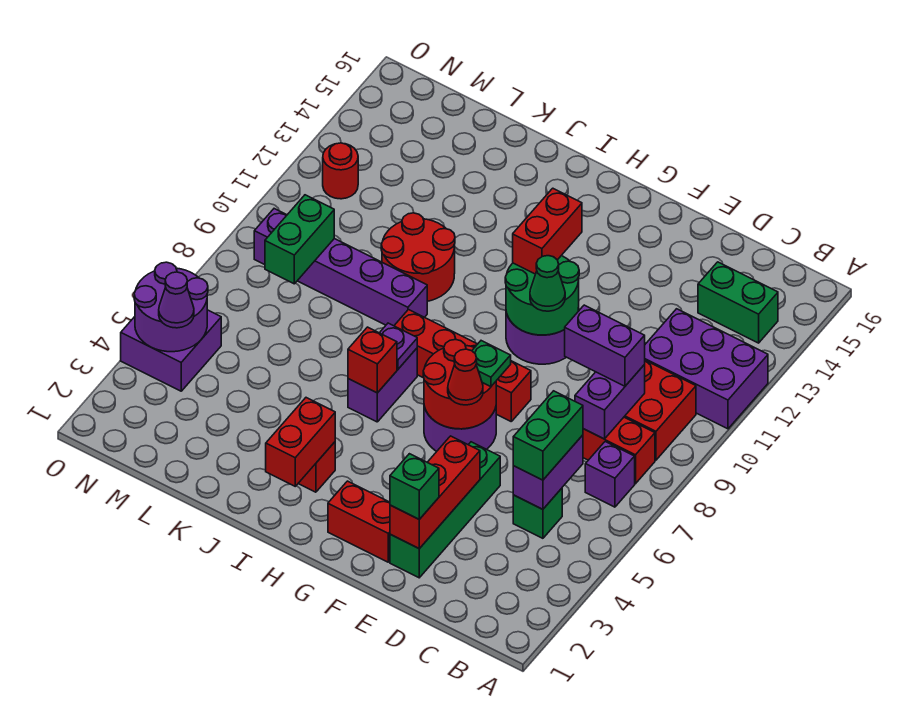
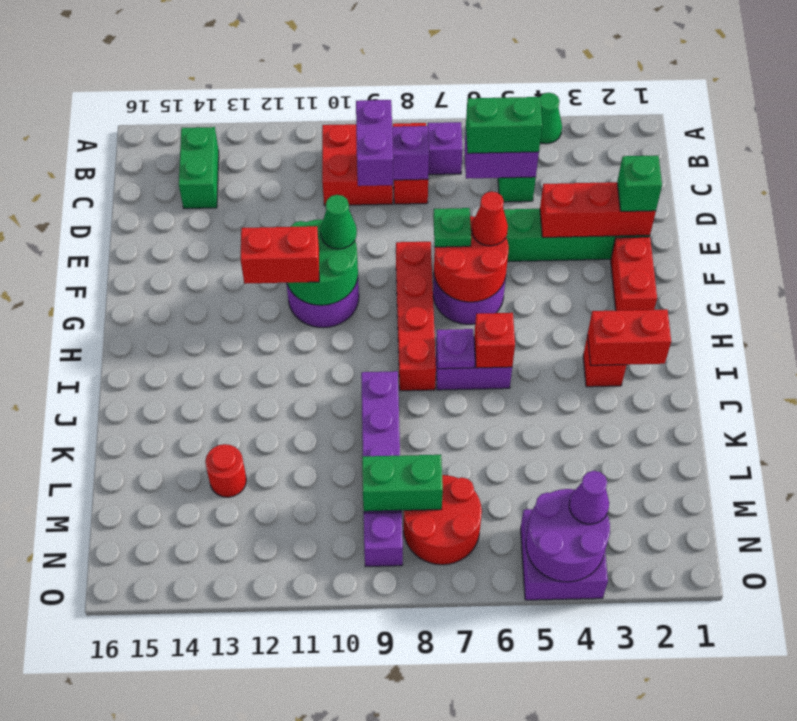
none -> green 1x1 cone [540,93,562,144]
purple 2x3 brick [645,309,768,429] -> none
red 2x2 round brick [381,213,455,301] -> red 2x2 round brick moved to [404,475,482,565]
red 1x1 round brick [323,143,358,199] -> red 1x1 round brick moved to [205,444,246,497]

